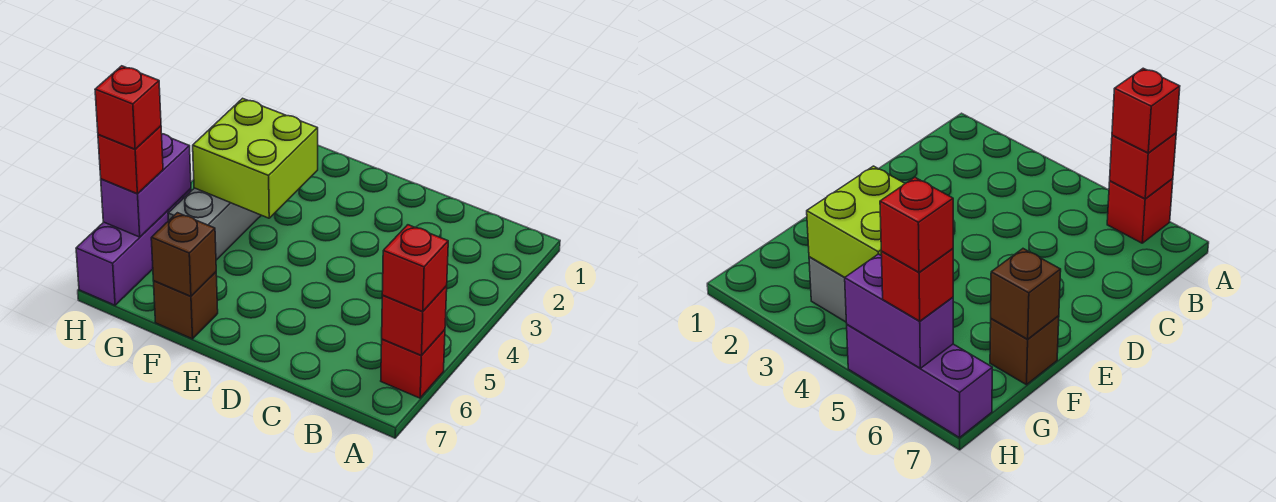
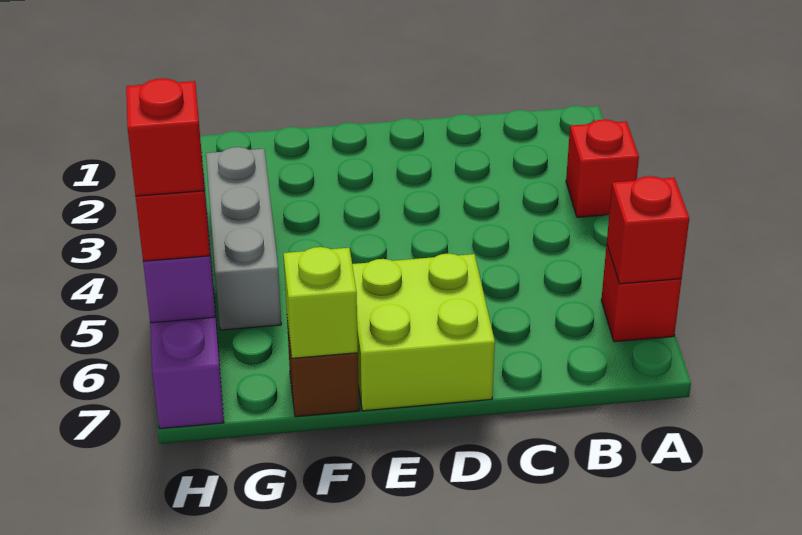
red 1x1 brick [382,225,448,312] -> red 1x1 brick moved to [566,119,639,217]
lime 2x2 brick [193,98,318,218] -> lime 2x2 brick moved to [352,254,495,411]
brown 1x1 brick [151,213,216,296] -> lime 1x1 brick [284,247,358,358]

